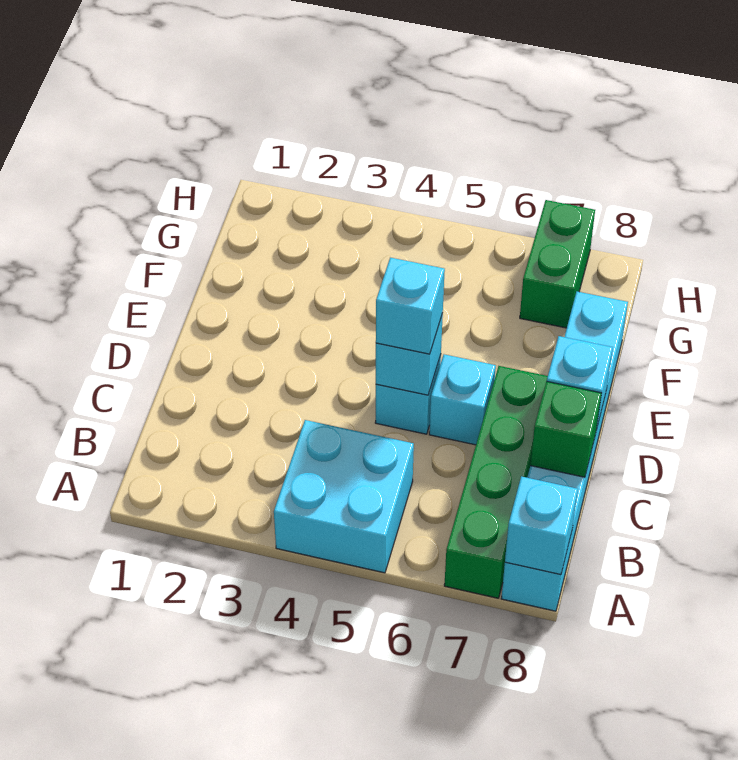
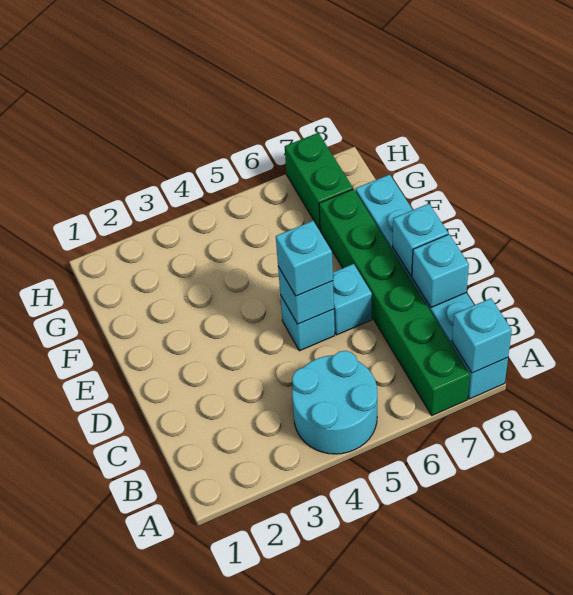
cyan 2x2 brick [274,420,414,573] -> cyan 2x2 round brick [292,351,377,454]
green 1x4 brick [444,366,548,598] -> green 1x6 brick [319,189,470,415]
green 1x1 brick [530,381,601,477] -> cyan 1x1 brick [412,234,469,307]

